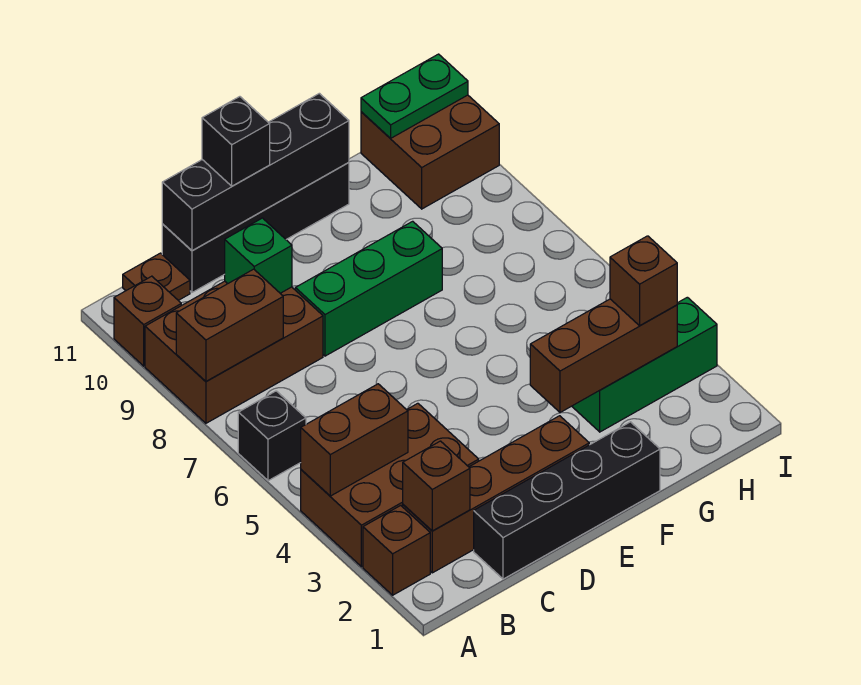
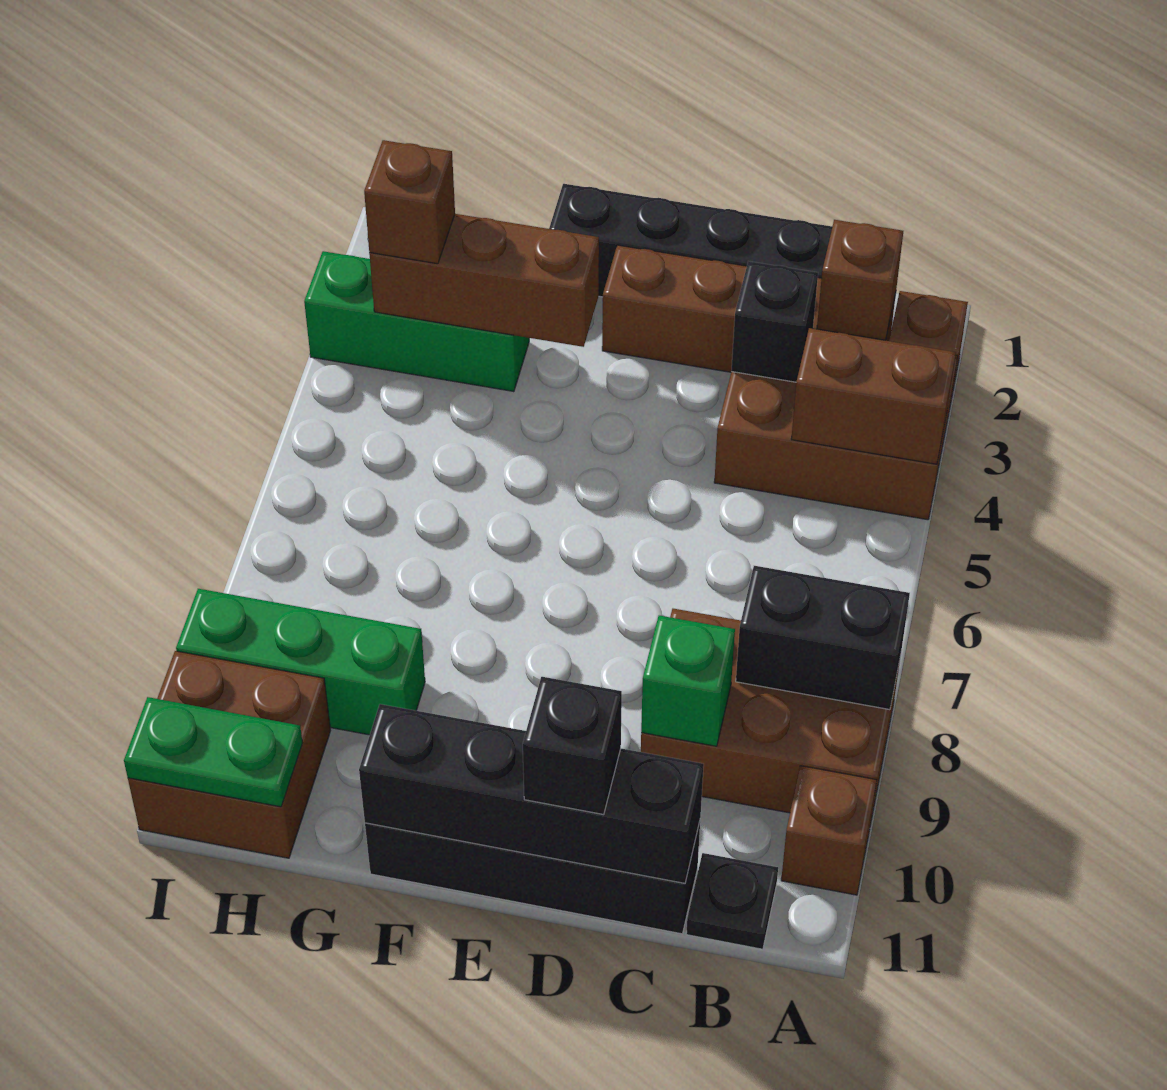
black 1x1 brick [238,391,306,481] -> black 1x1 brick moved to [731,261,818,382]
brown 1x2 brick [176,269,283,381] -> black 1x2 brick [736,566,910,710]
brown 1x1 plate [123,253,190,300] -> black 1x1 plate [686,853,778,949]
green 1x3 brick [295,221,442,356] -> green 1x3 brick moved to [176,589,425,735]

